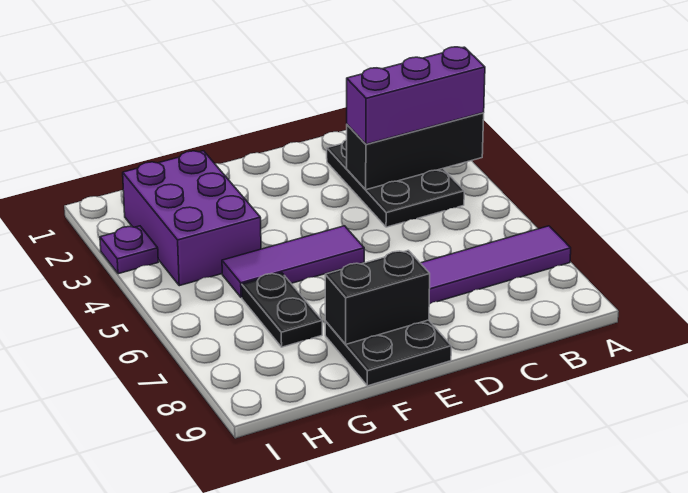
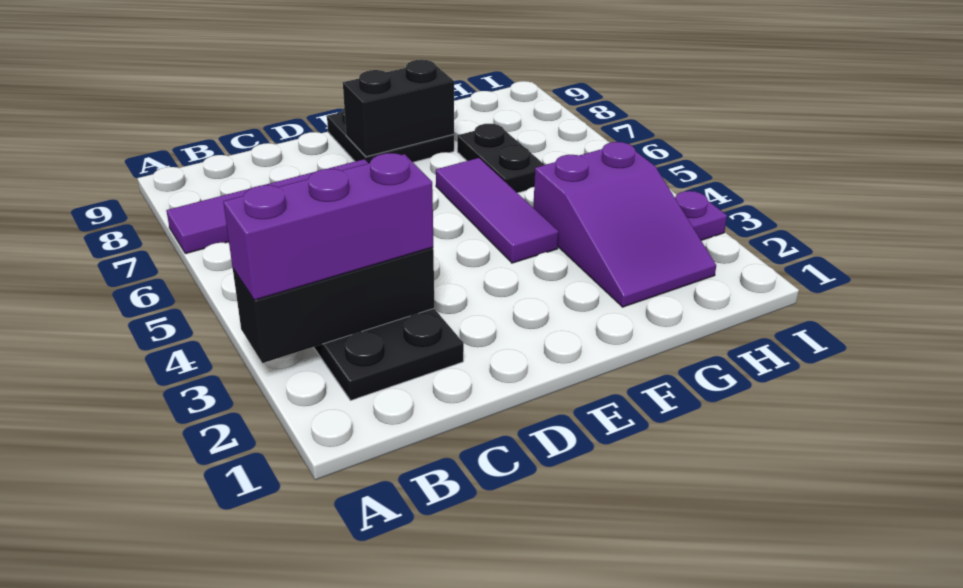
purple 1x3 tile [222,226,364,298] -> purple 1x3 tile turned to [436,158,559,263]
purple 2x3 brick [123,151,261,286] -> purple 2x3 slope [533,142,716,307]

